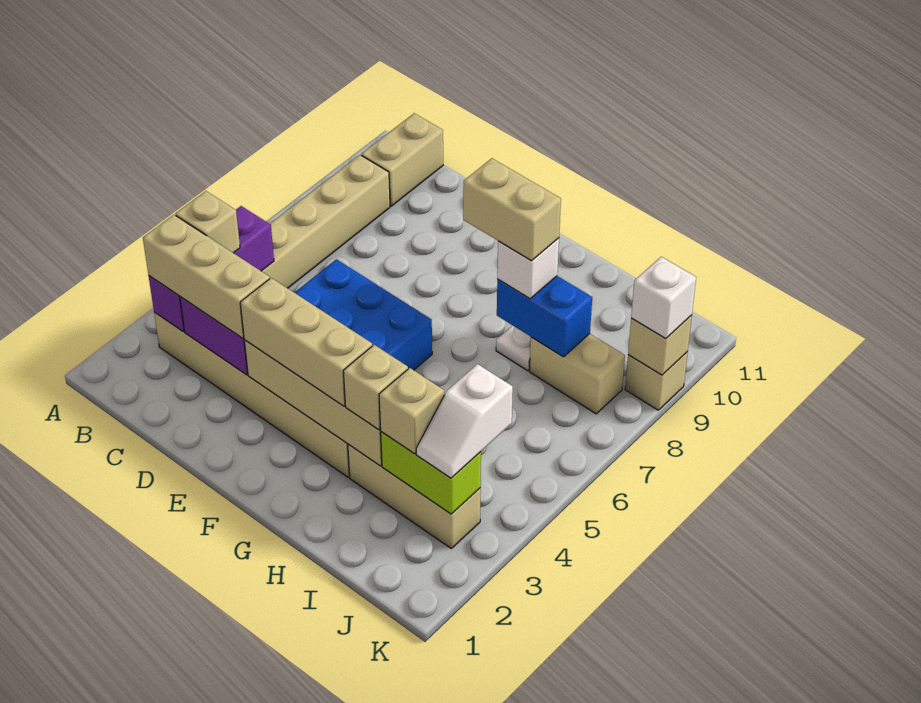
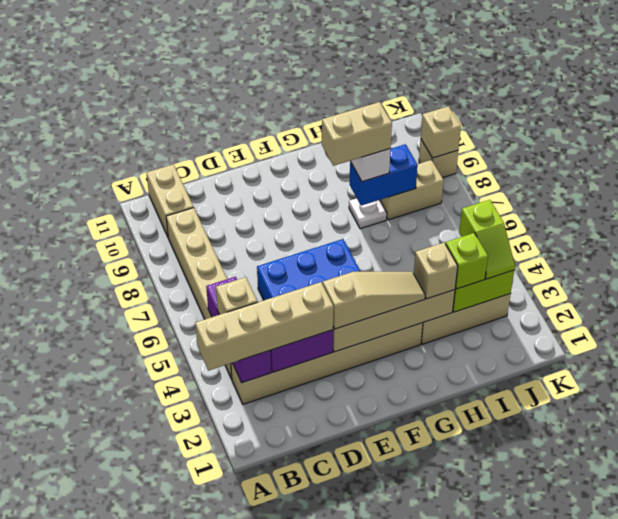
tan 1x3 brick [143,215,270,338] -> tan 1x4 brick [195,282,334,371]
tan 1x3 brick [240,278,373,406] -> tan 1x3 slope [323,272,425,329]
tan 1x1 brick [379,368,444,454] -> lime 1x1 brick [446,233,488,289]
white 1x2 slope [416,364,513,478] -> lime 1x2 slope [459,200,515,279]
white 1x1 brick [631,257,696,339] -> none

